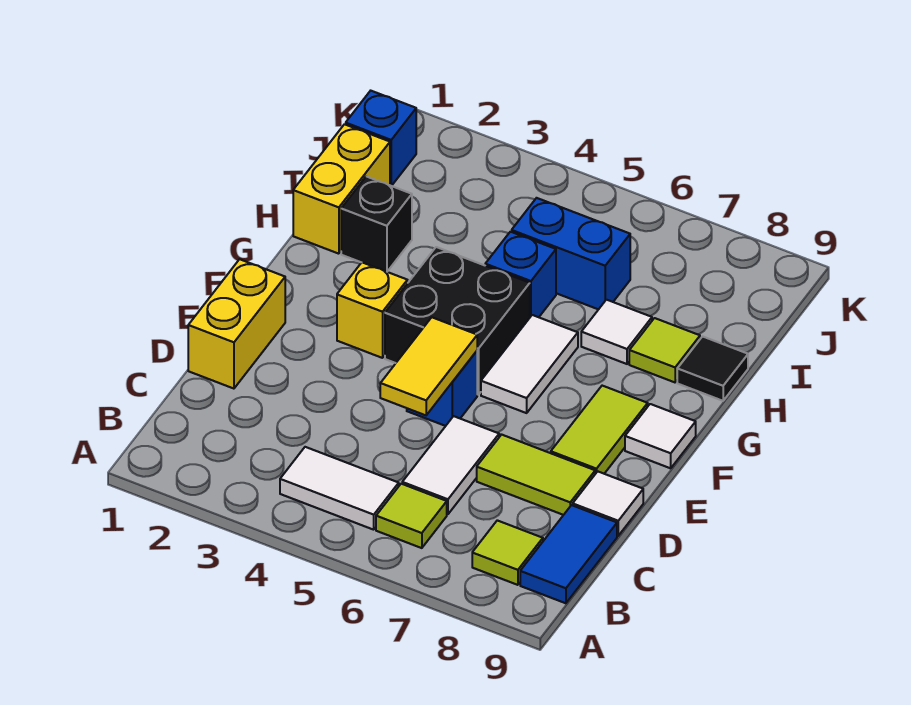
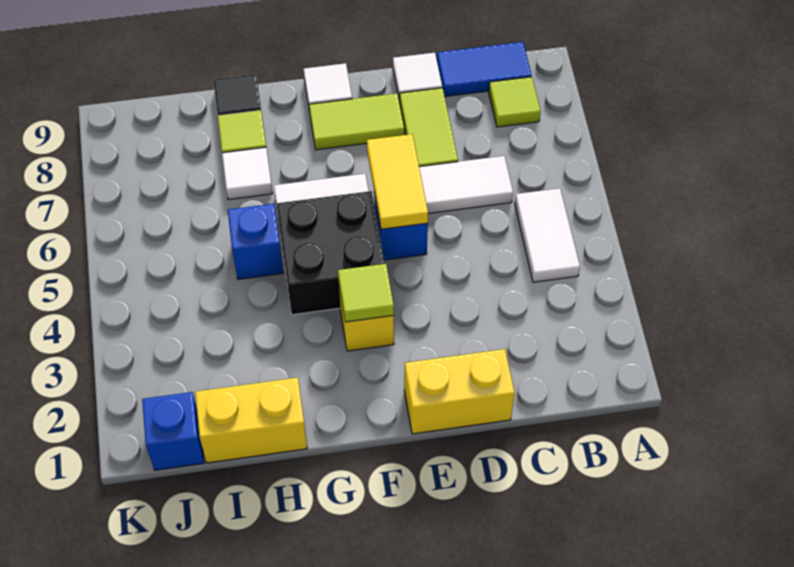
lime 1x1 tile [376,484,447,548] -> lime 1x1 tile moved to [338,264,394,322]
yellow 1x2 tile [380,317,477,415] -> yellow 1x2 tile turned to [367,134,428,229]
black 1x1 brick [341,176,412,272] -> none
blue 1x2 brick [512,198,630,310] -> none

